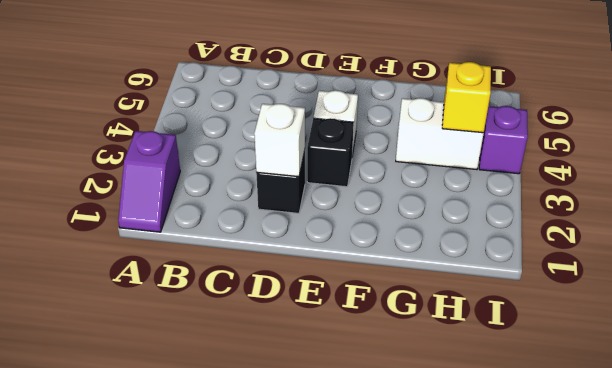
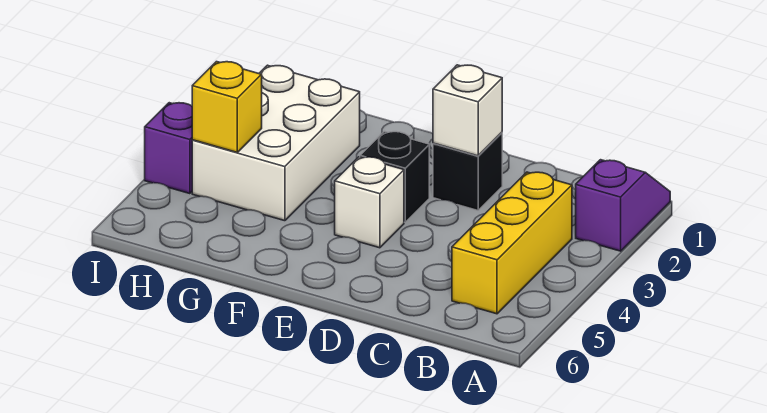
none -> yellow 1x3 brick [452,172,572,314]
white 1x2 brick [396,98,484,170] -> white 2x3 brick [192,65,360,221]

